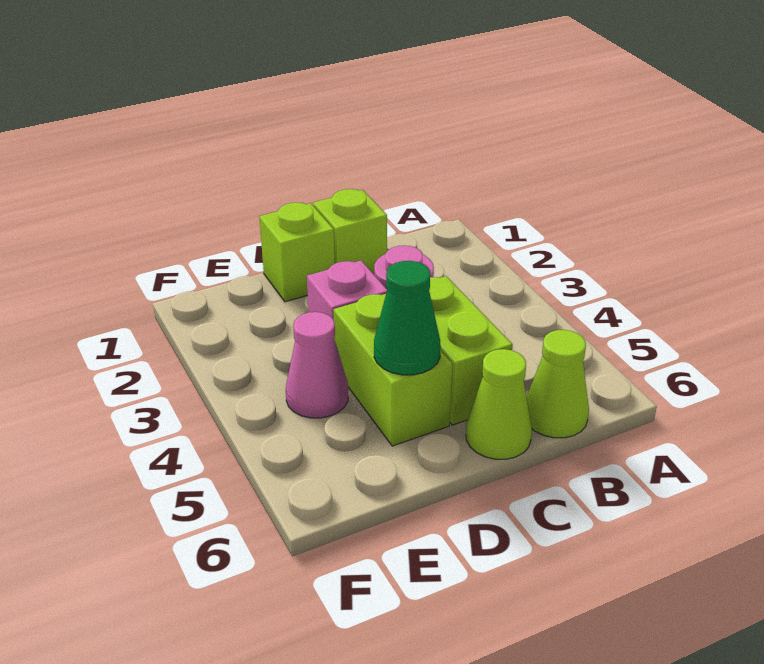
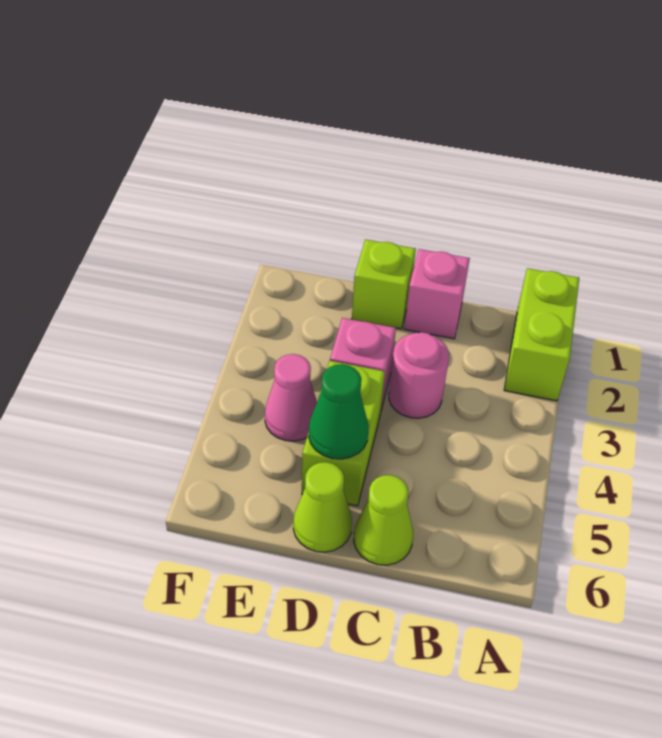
lime 1x1 cone [527,330,589,438] -> lime 1x1 cone moved to [293,462,352,552]
lime 1x1 brick [313,189,387,274] -> pink 1x1 brick [404,249,470,339]
lime 1x2 brick [429,276,513,425] -> lime 1x2 brick moved to [504,268,579,401]

